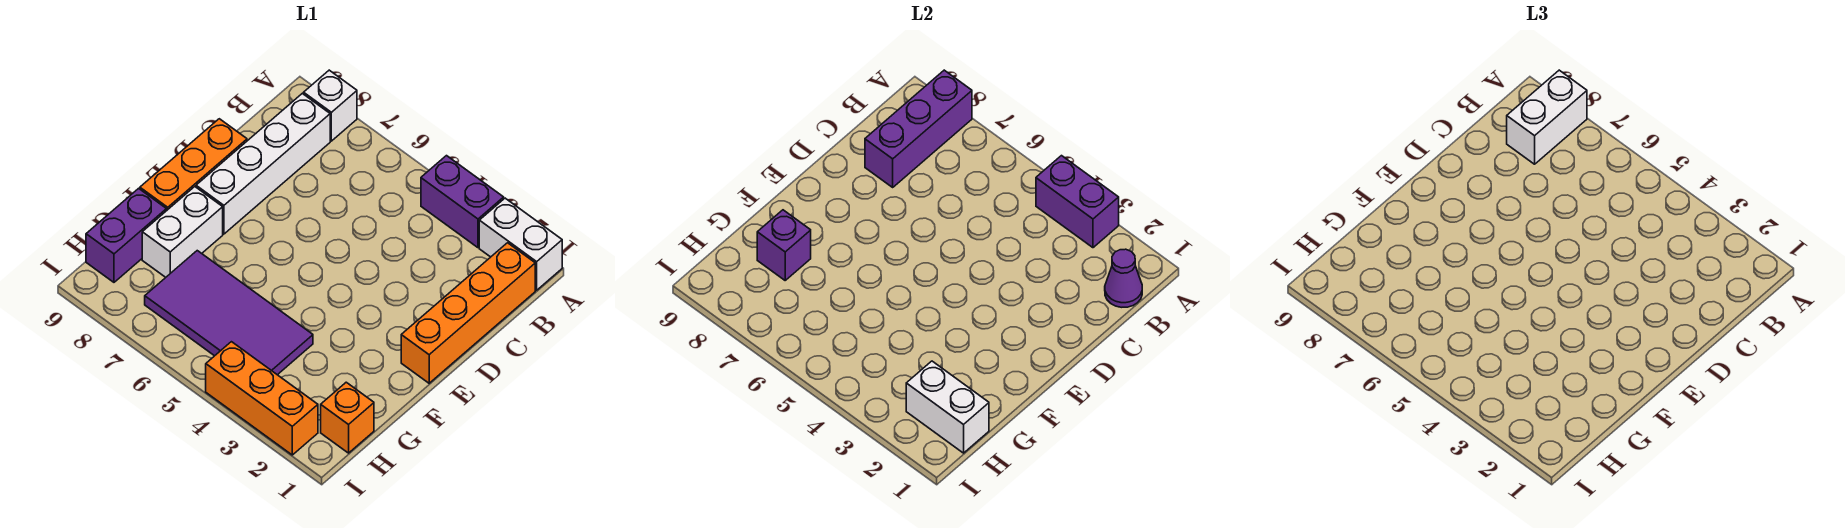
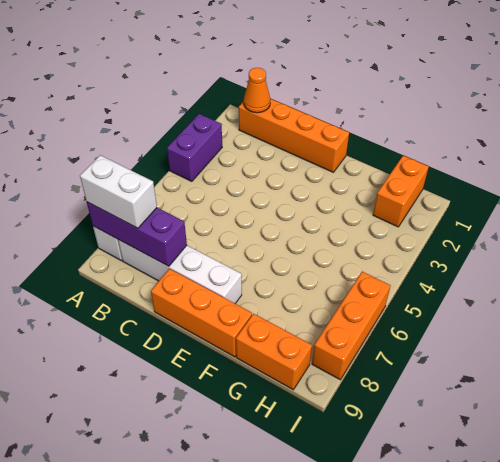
white 1x2 brick [479,198,562,290] -> none
purple 1x2 brick [1036,156,1119,248] -> none
purple 1x1 cone [1105,249,1142,307] -> orange 1x1 cone [244,68,270,113]
white 1x2 brick [142,187,223,277] -> none
purple 2x4 tile [145,251,313,375] -> none
purple 1x1 brick [757,210,811,280] -> none
purple 1x2 brick [86,188,167,282] -> orange 1x2 brick [236,314,312,390]
orange 1x1 brick [321,382,374,453] -> orange 1x2 brick [373,156,429,227]
white 1x2 brick [906,361,989,453] -> none
orange 1x3 brick [206,342,318,455] -> orange 1x3 brick moved to [312,272,391,380]

